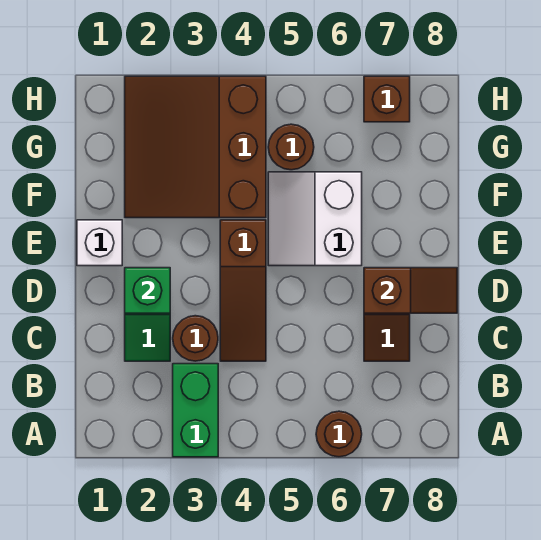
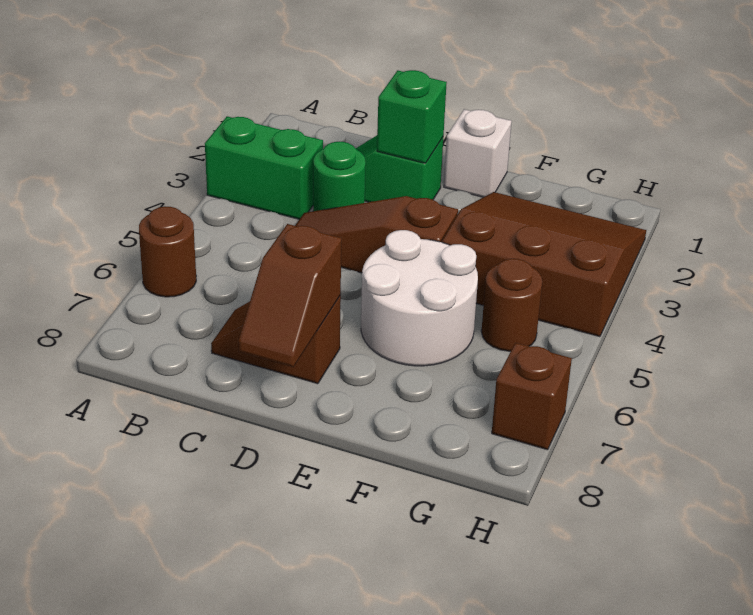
brown 1x1 round brick [173,316,218,361] -> green 1x1 round brick [313,142,366,211]
white 2x2 slope [268,172,362,266] -> white 2x2 round brick [361,230,478,366]

